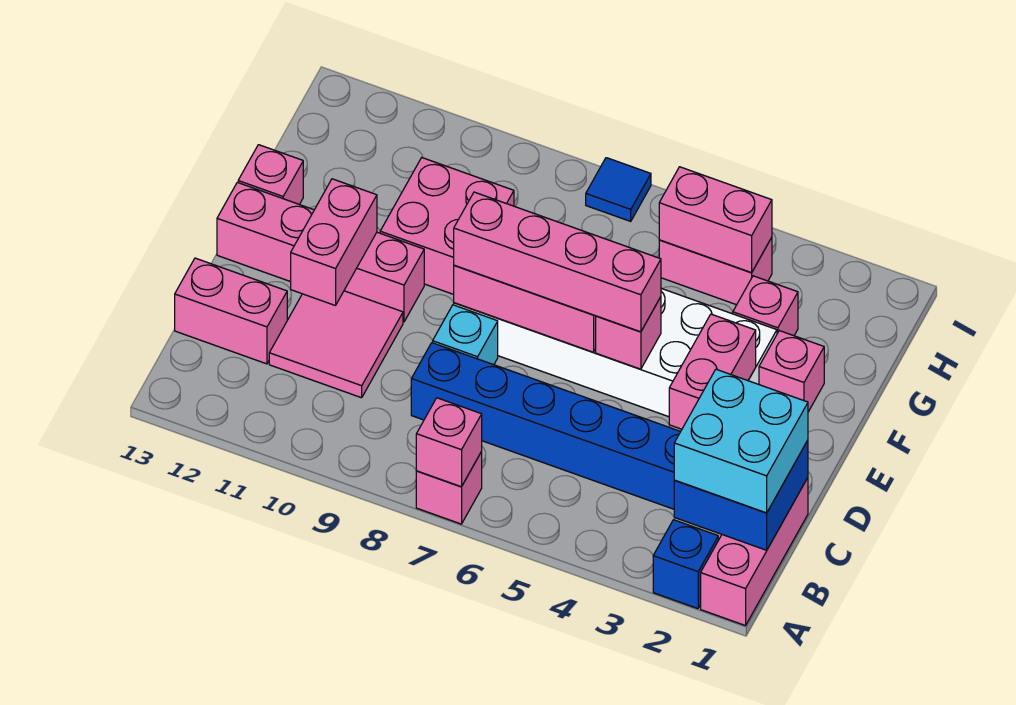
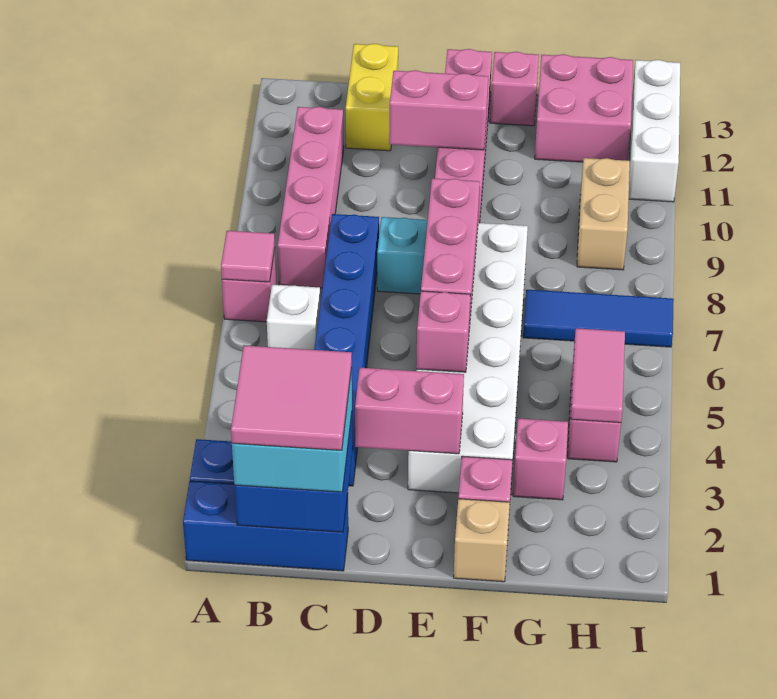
pink 1x3 brick [701,478,808,626] -> blue 1x3 brick [183,481,348,571]
pink 1x1 brick [416,398,482,487] -> pink 1x1 tile [221,231,275,282]
none -> white 1x1 brick [267,285,320,350]
pink 2x2 tile [269,291,403,398] -> pink 2x2 tile moved to [231,346,352,450]
pink 1x2 brick [175,258,287,364] -> yellow 1x2 brick [346,44,398,151]
pink 1x4 brick [454,192,661,332] -> pink 1x4 brick moved to [278,107,344,288]
none -> tan 1x1 brick [454,499,510,582]
pink 2x2 brick [380,158,514,294] -> pink 2x2 brick moved to [535,54,633,162]
pink 1x2 brick [659,167,772,273] -> pink 1x2 tile [571,328,625,423]
none -> tan 1x2 brick [577,158,630,270]
blue 1x1 tile [586,158,651,221] -> blue 1x3 tile [523,290,674,347]
none -> white 1x3 brick [629,60,680,202]

